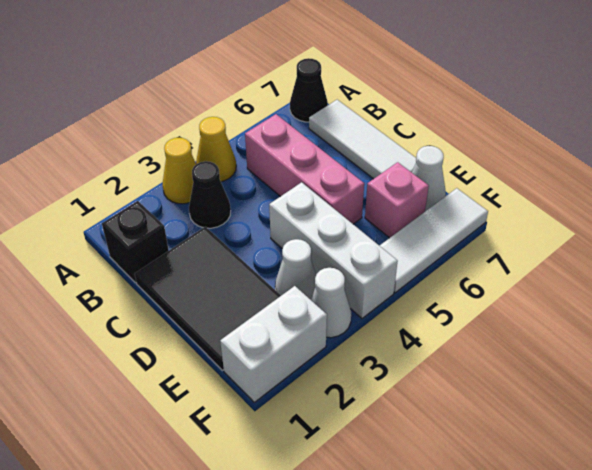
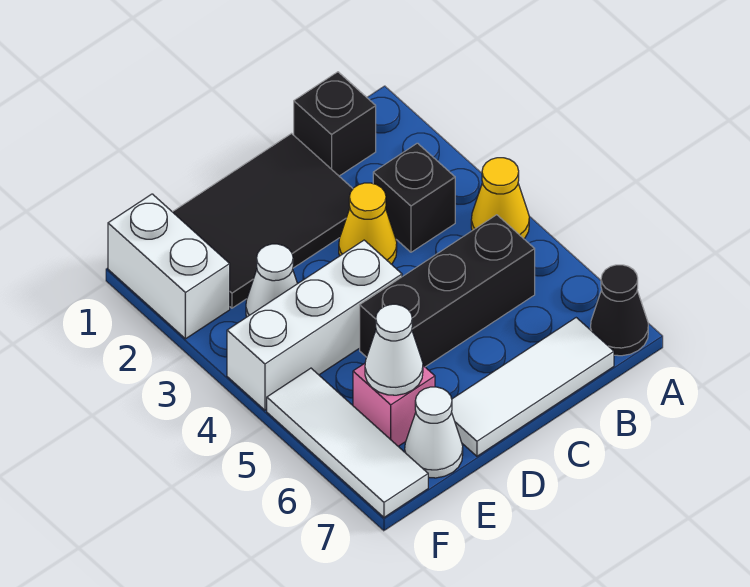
yellow 1x1 cone [162,138,196,204] -> yellow 1x1 cone moved to [339,183,397,264]
black 1x1 cone [189,161,231,228] -> black 1x1 brick [373,143,455,252]
pink 1x3 brick [245,114,364,224] -> black 1x3 brick [360,215,535,367]
white 1x1 cone [310,268,351,338] -> white 1x1 cone moved to [365,304,423,395]

